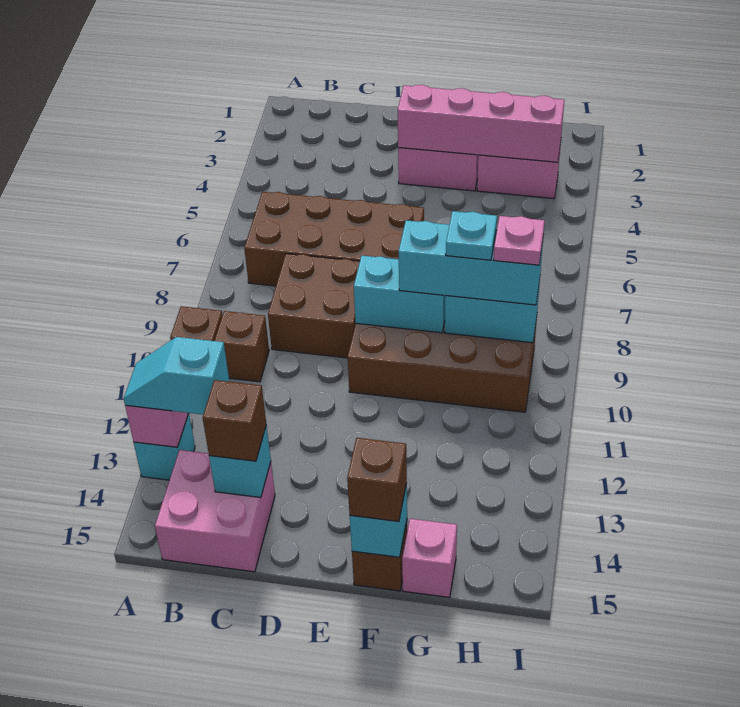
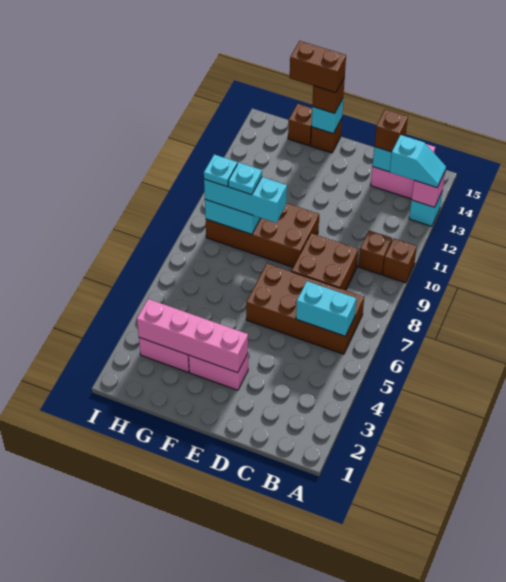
cyan 1x2 brick [354,256,445,333] -> cyan 1x2 brick moved to [296,281,356,336]
none -> brown 1x2 brick [290,41,346,93]
pink 1x1 brick [402,519,457,597] -> brown 1x1 brick [288,104,312,146]
pink 1x1 plate [493,216,545,265] -> cyan 1x1 plate [204,154,237,186]

